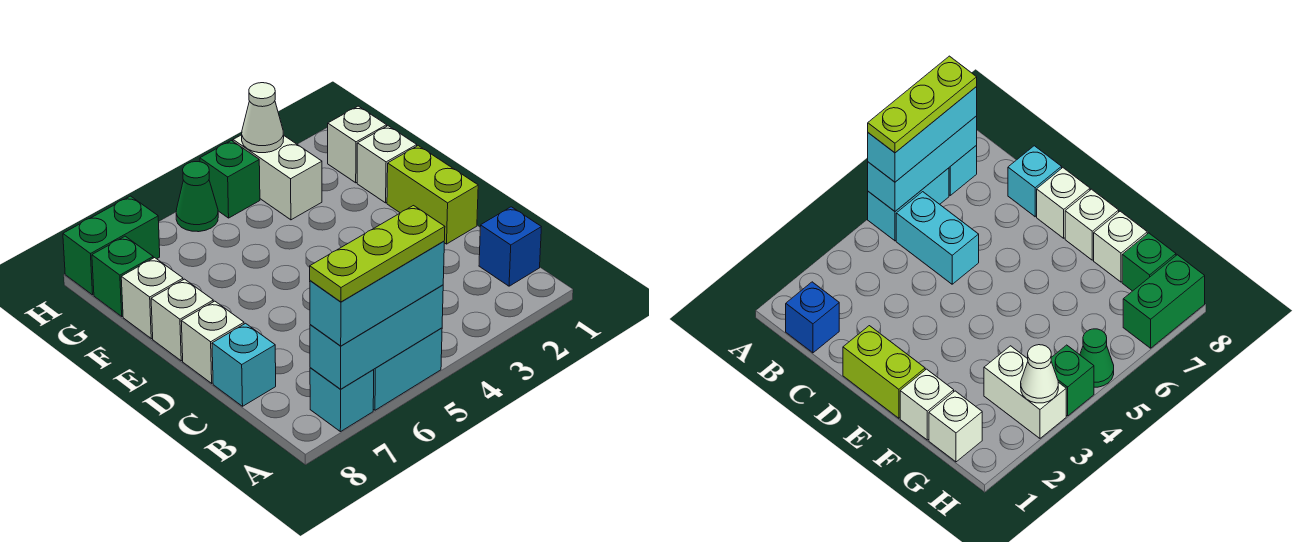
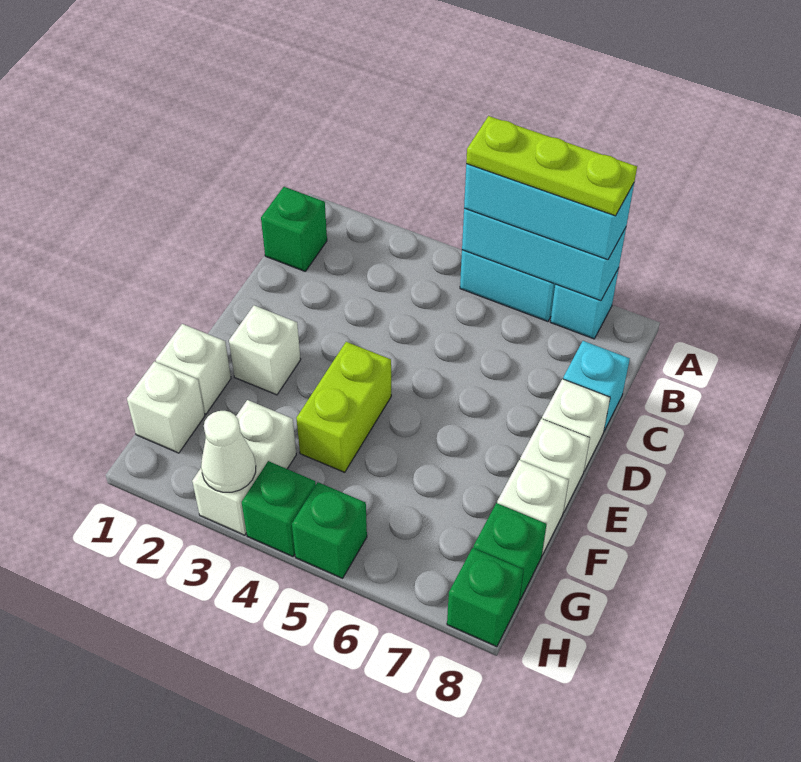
blue 1x1 brick [479,207,541,286] -> green 1x1 brick [261,187,327,271]
cyan 1x2 brick [896,192,979,284] -> none
lime 1x2 brick [387,146,478,244] -> lime 1x2 brick moved to [296,342,391,472]
none -> white 1x1 brick [229,305,301,395]
green 1x1 cone [176,162,218,232] -> green 1x1 brick [292,482,367,578]
green 1x2 brick [63,196,160,295] -> green 1x1 brick [447,548,523,647]

